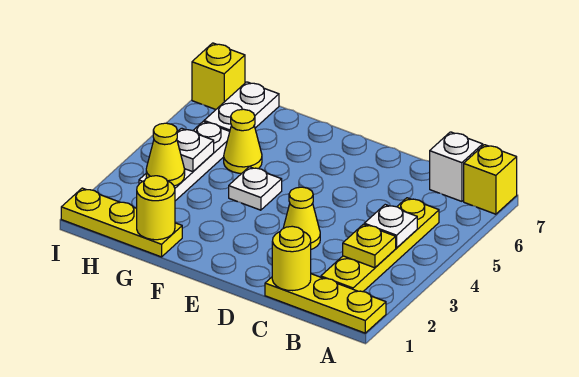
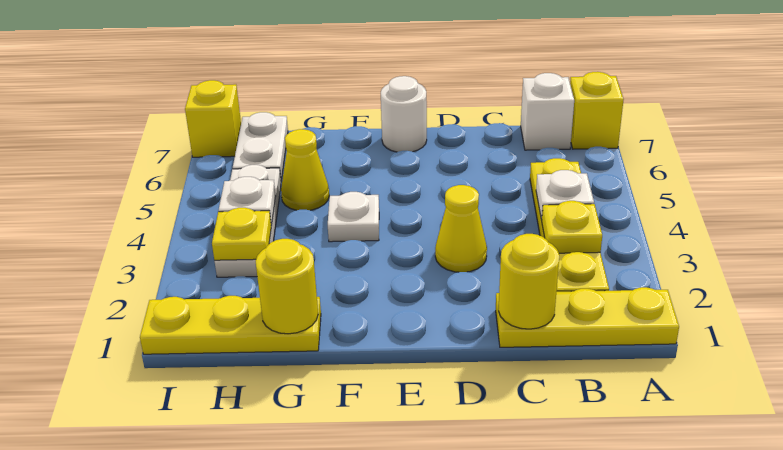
none -> white 1x1 round brick [381,76,427,152]
yellow 1x1 cone [146,123,185,186] -> yellow 1x1 plate [212,208,271,260]

